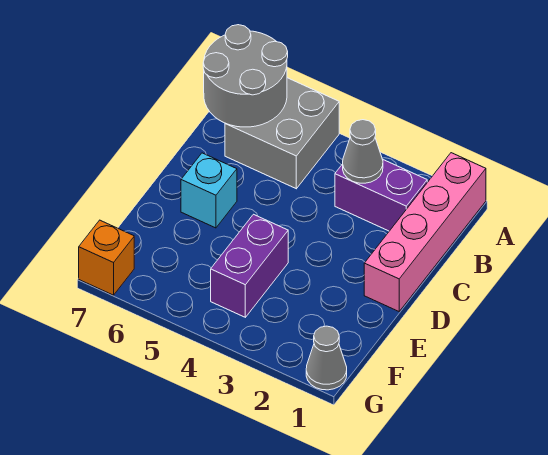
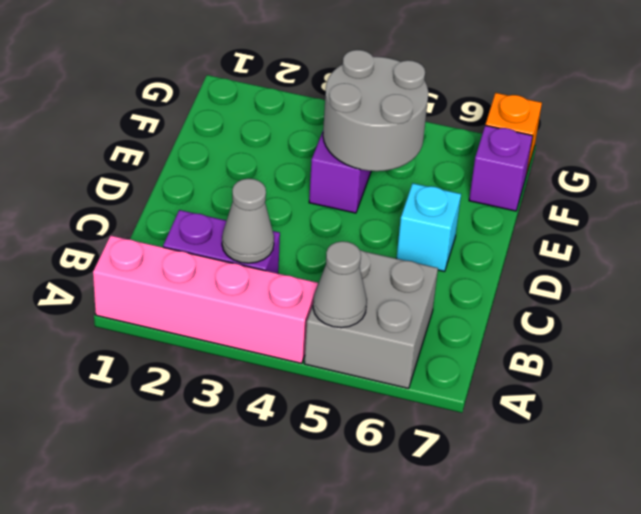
pink 1x4 brick [364,153,486,311] -> pink 1x4 brick turned to [93,235,318,364]
grey 2x2 round brick [203,25,288,127] -> grey 2x2 round brick moved to [323,50,428,171]
none -> purple 1x1 brick [469,125,533,211]
grey 1x1 cone [306,326,347,390] -> grey 1x1 cone moved to [313,241,367,328]

